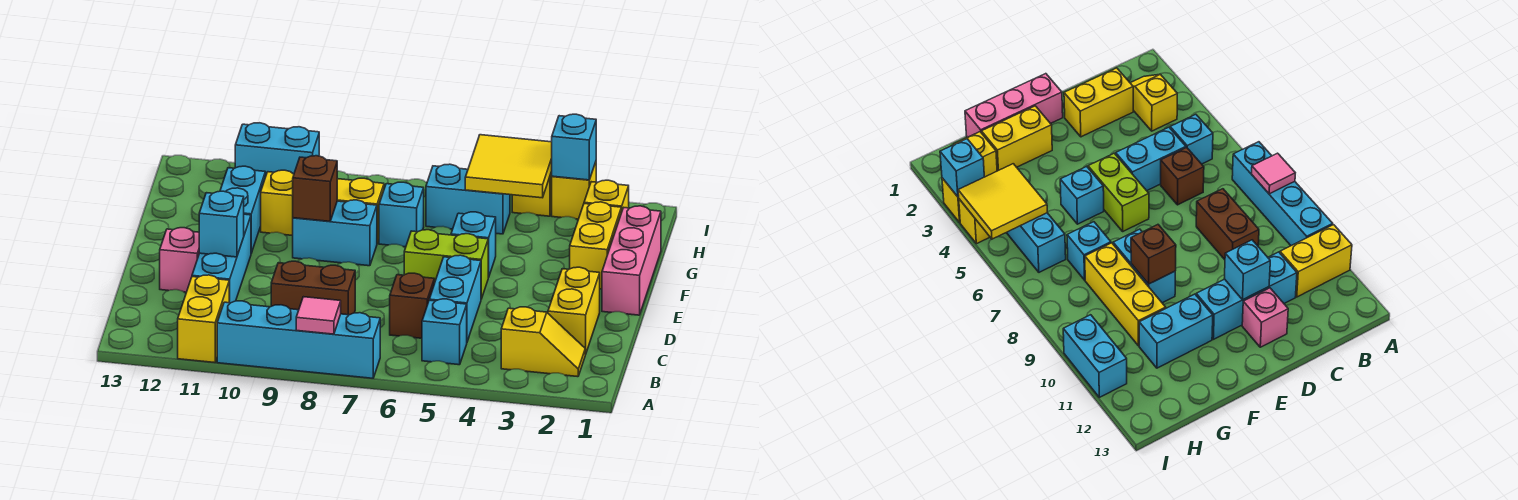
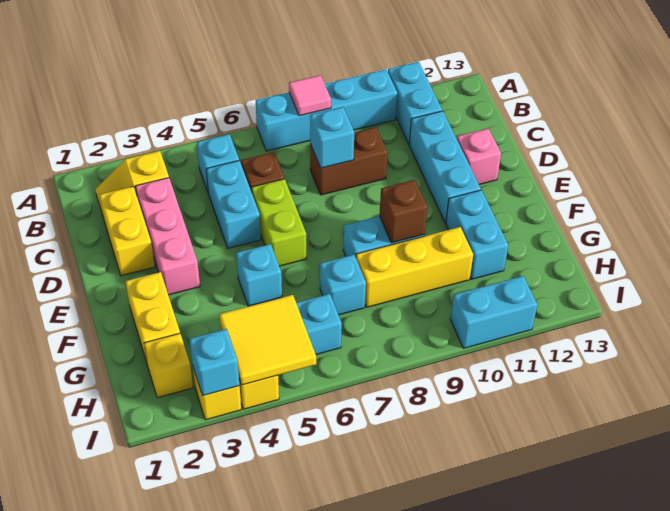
yellow 1x2 brick [178,275,229,363] -> cyan 1x2 brick [388,62,442,144]
cyan 1x1 brick [199,191,244,257] -> cyan 1x1 brick moved to [310,107,354,168]
pink 1x3 brick [602,206,661,315] -> pink 1x3 brick moved to [135,178,200,295]
lime 1x2 brick [404,230,488,299] -> lime 1x2 brick turned to [251,179,306,266]

